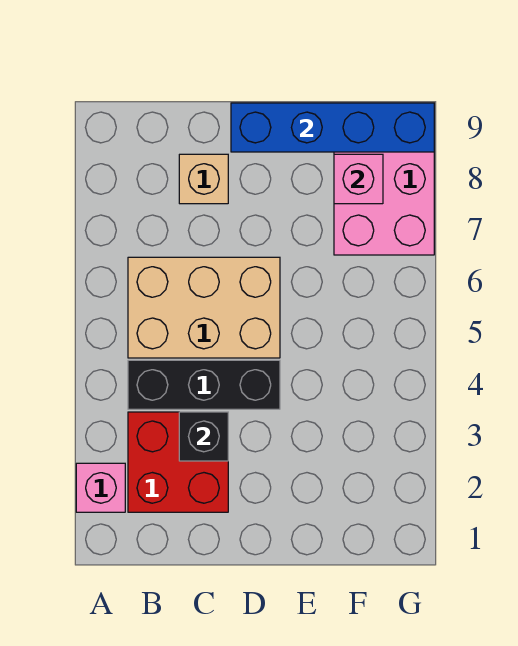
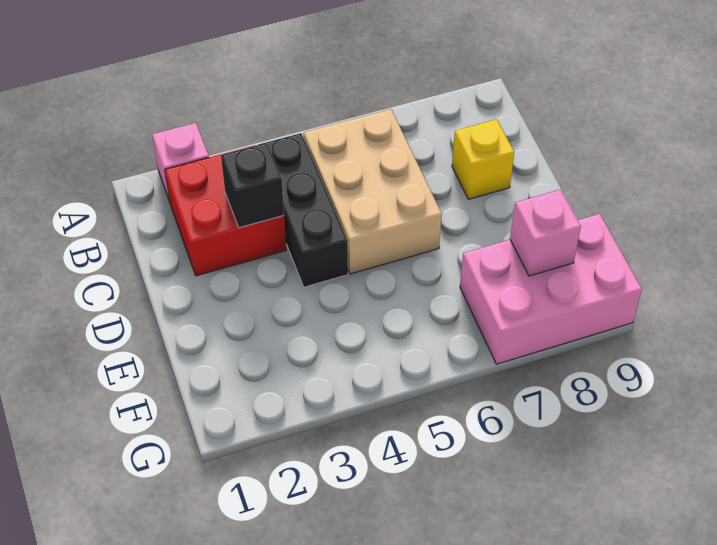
tan 1x1 brick [179,154,228,204] -> yellow 1x1 brick [452,119,514,199]
blue 1x4 brick [231,103,434,152] -> none

